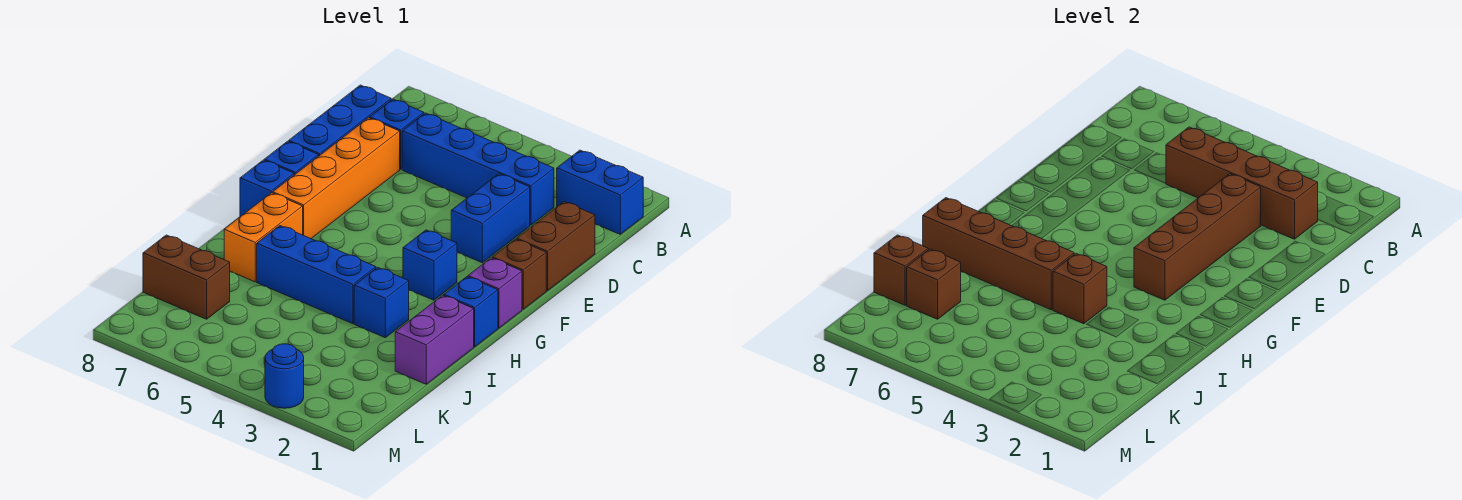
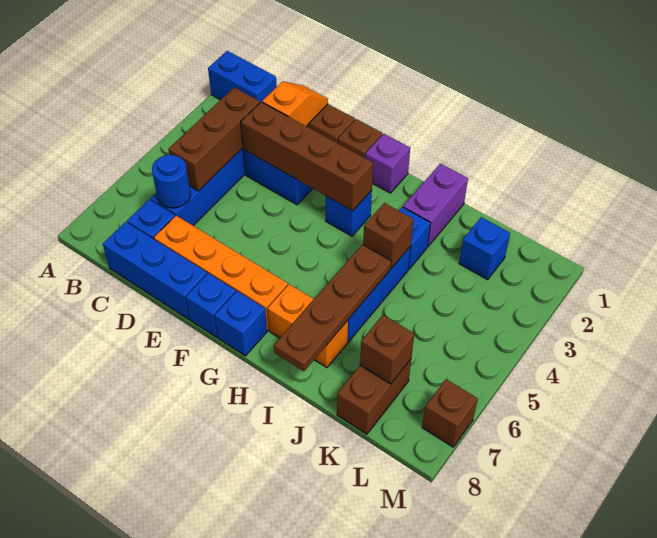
blue 1x2 brick [557,150,643,234] -> blue 1x2 brick turned to [208,51,277,102]
brown 1x4 brick [1166,127,1318,239] -> brown 1x3 brick [168,87,260,191]
none -> orange 1x2 slope [262,81,328,126]
blue 1x1 brick [444,277,498,347] -> blue 1x1 brick moved to [459,217,510,280]
purple 1x2 brick [395,295,474,384] -> purple 1x2 brick turned to [403,164,468,246]
brown 1x4 brick [923,198,1074,310] -> brown 1x4 plate [274,245,391,371]
brown 1x1 brick [874,235,928,305] -> brown 1x1 brick moved to [422,379,478,447]
blue 1x1 round brick [265,344,304,408] -> blue 1x1 round brick moved to [152,155,191,208]

